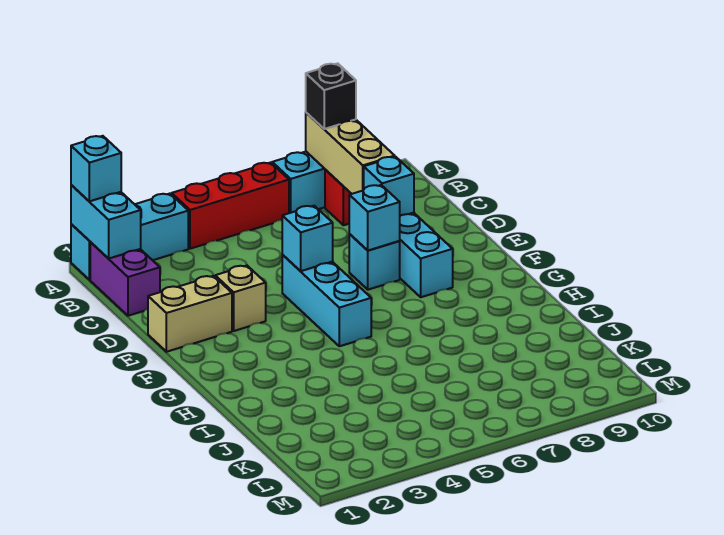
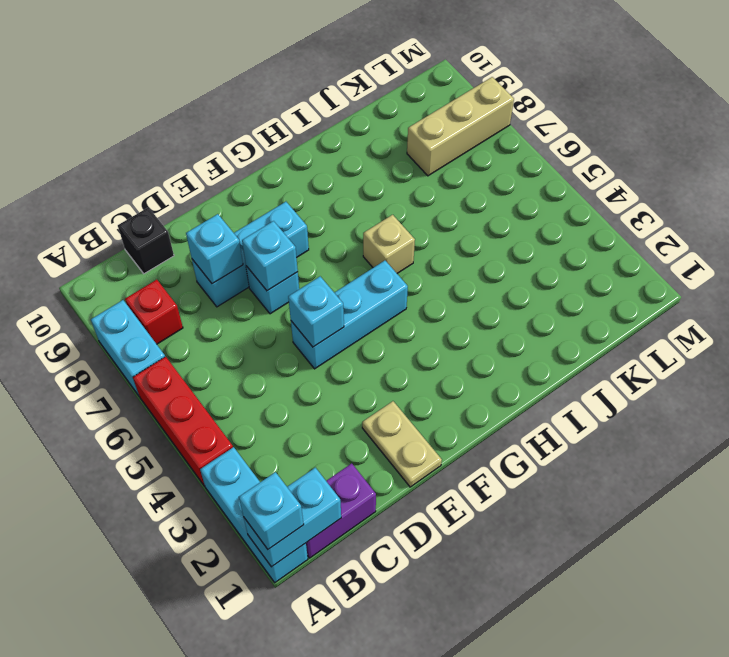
tan 1x3 brick [306,113,395,194] -> tan 1x3 brick moved to [407,77,514,176]
black 1x1 brick [306,63,356,129] -> black 1x1 brick moved to [118,207,174,274]
tan 1x2 brick [148,276,232,352] -> tan 1x2 plate [362,401,442,487]
tan 1x1 brick [215,266,266,331] -> tan 1x1 brick moved to [363,215,415,273]

